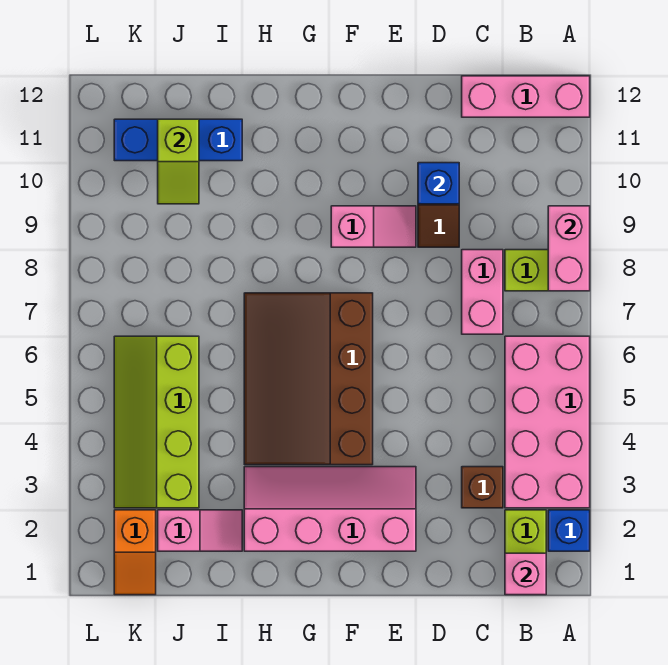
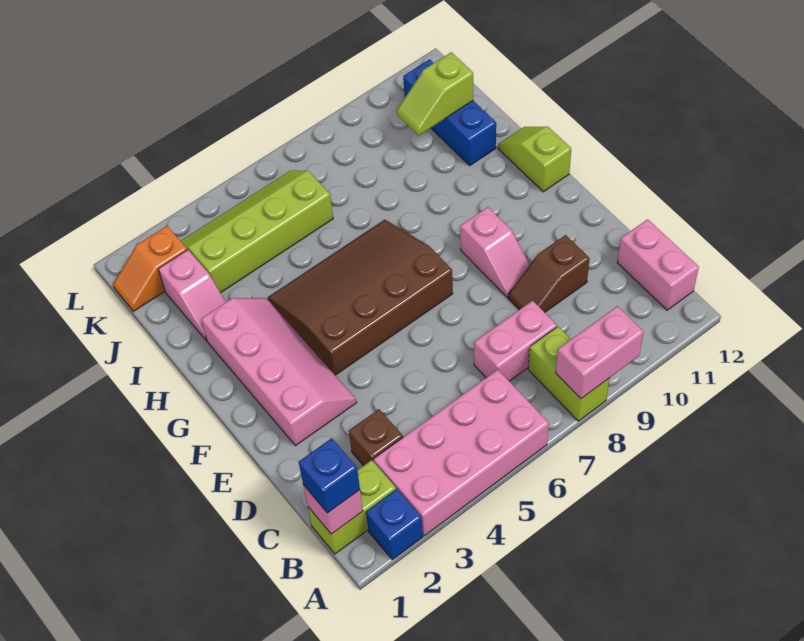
pink 1x3 brick [462,76,590,117] -> pink 1x2 brick [617,219,699,310]
blue 1x1 brick [418,163,459,204] -> blue 1x1 brick moved to [299,438,360,513]
none -> lime 1x2 slope [498,127,571,192]

